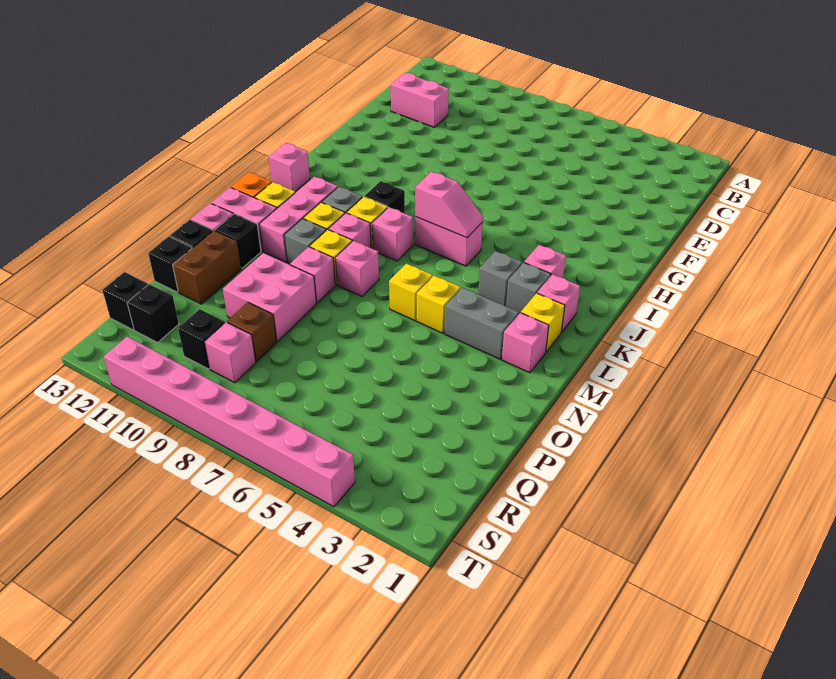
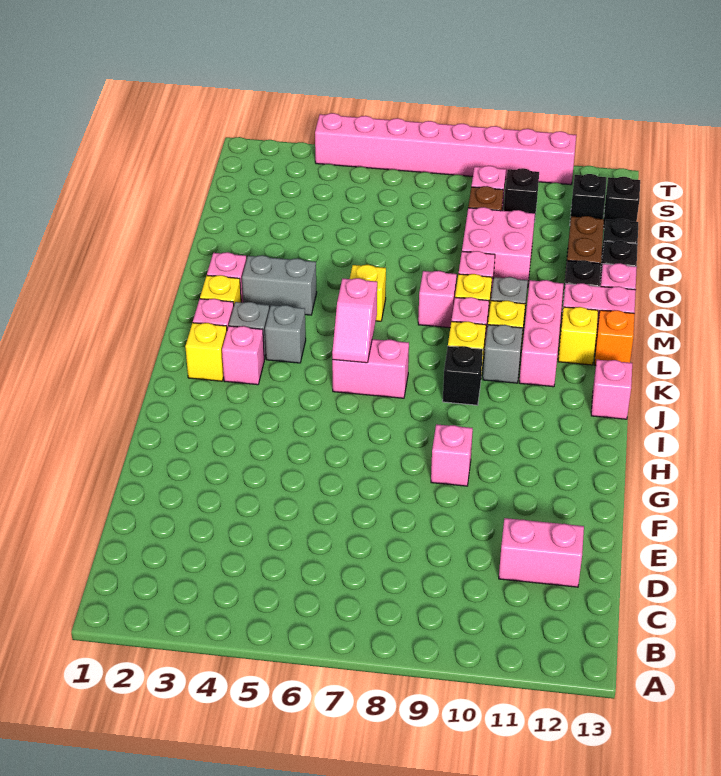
pink 1x2 slope [415,172,483,238] -> pink 1x2 slope turned to [332,278,377,363]
pink 1x1 brick [372,207,413,261] -> pink 1x1 brick moved to [431,424,473,486]
yellow 1x1 brick [417,276,461,333] -> yellow 1x1 brick moved to [185,323,227,381]

